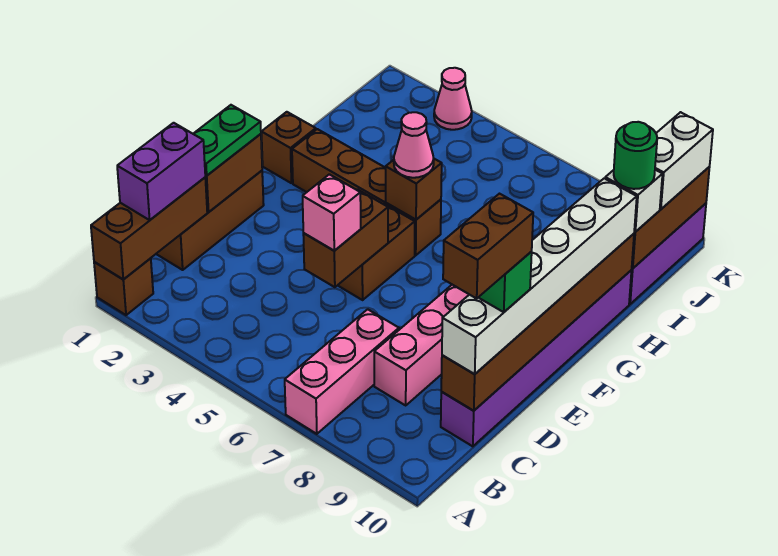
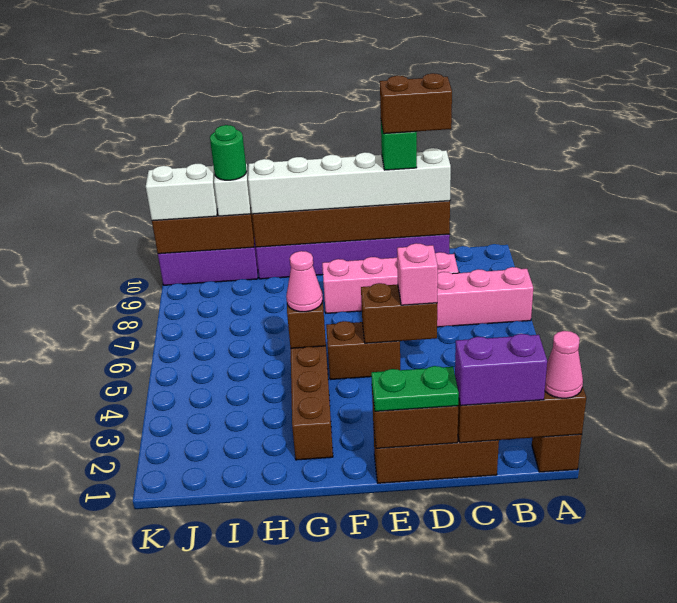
brown 1x1 brick [261,112,316,183] -> none
pink 1x1 cone [434,68,472,130] -> pink 1x1 cone moved to [545,331,583,398]

